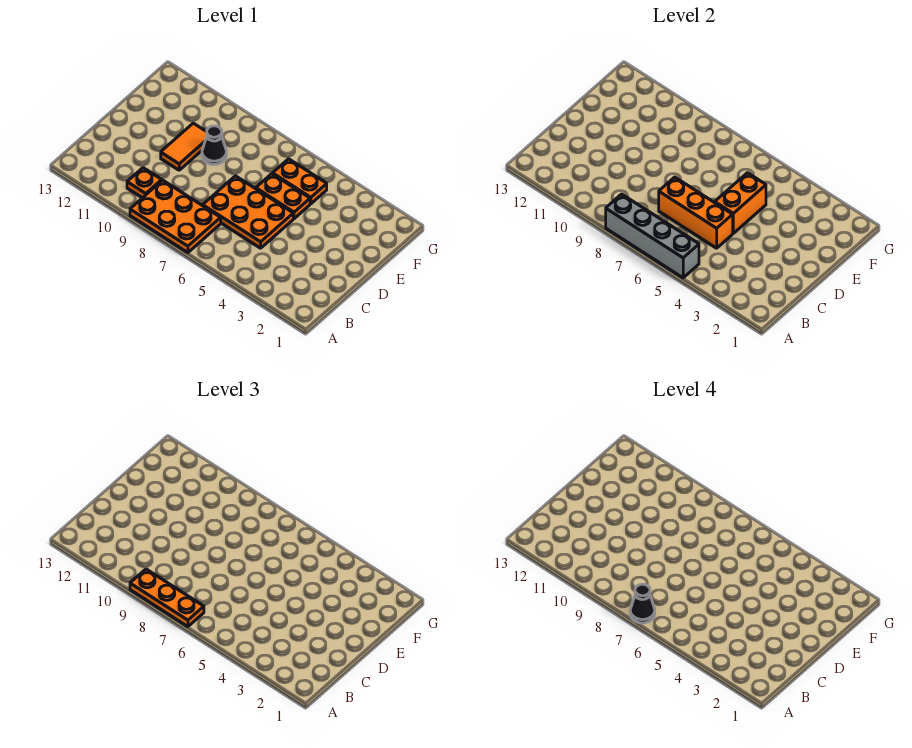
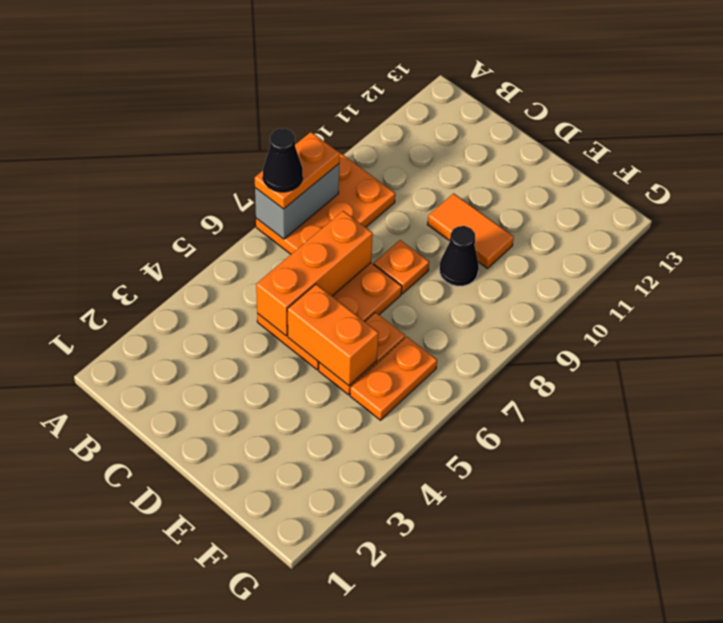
grey 1x4 brick [606,194,699,278] -> grey 1x2 brick [255,164,339,239]
orange 1x3 plate [130,569,204,627] -> orange 1x2 plate [255,132,340,209]
orange 1x1 plate [127,168,162,198] -> orange 1x1 plate moved to [374,240,429,294]

